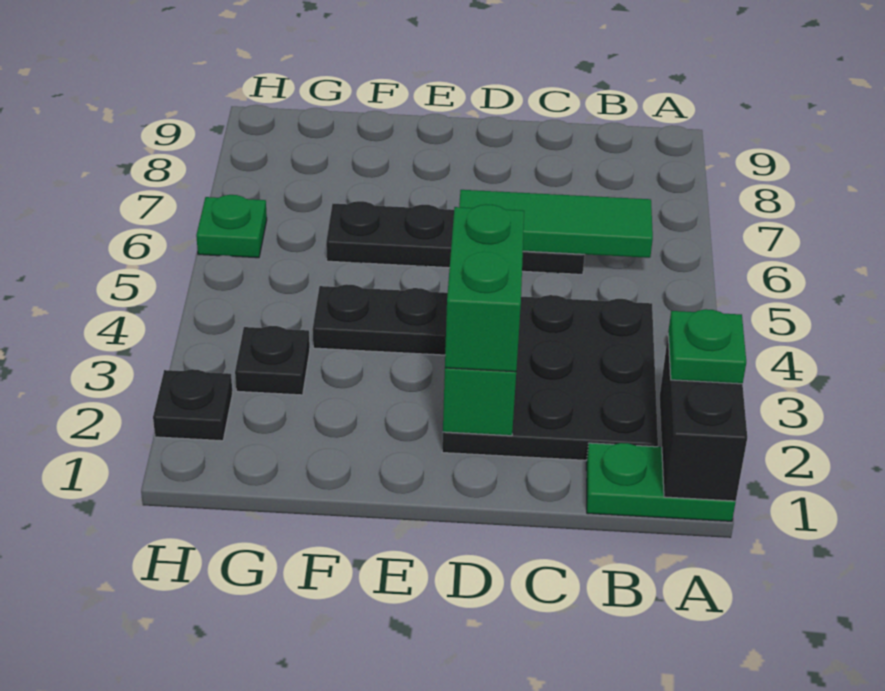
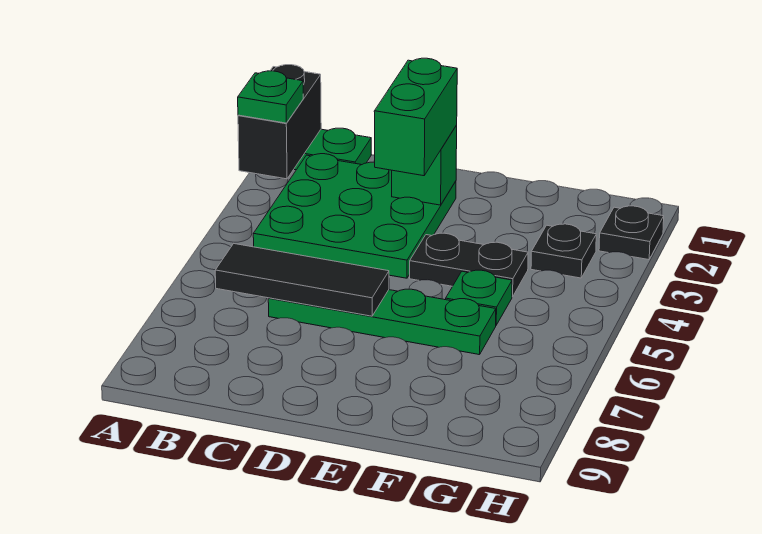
black 3x3 plate [442,295,658,460] -> green 3x3 plate [253,154,456,278]
green 1x3 tile [459,190,653,258] -> black 1x3 tile [215,244,389,316]
black 1x4 plate [326,201,585,274] -> green 1x4 plate [268,289,496,355]
green 1x1 plate [196,195,267,258] -> green 1x1 plate moved to [446,270,512,325]

